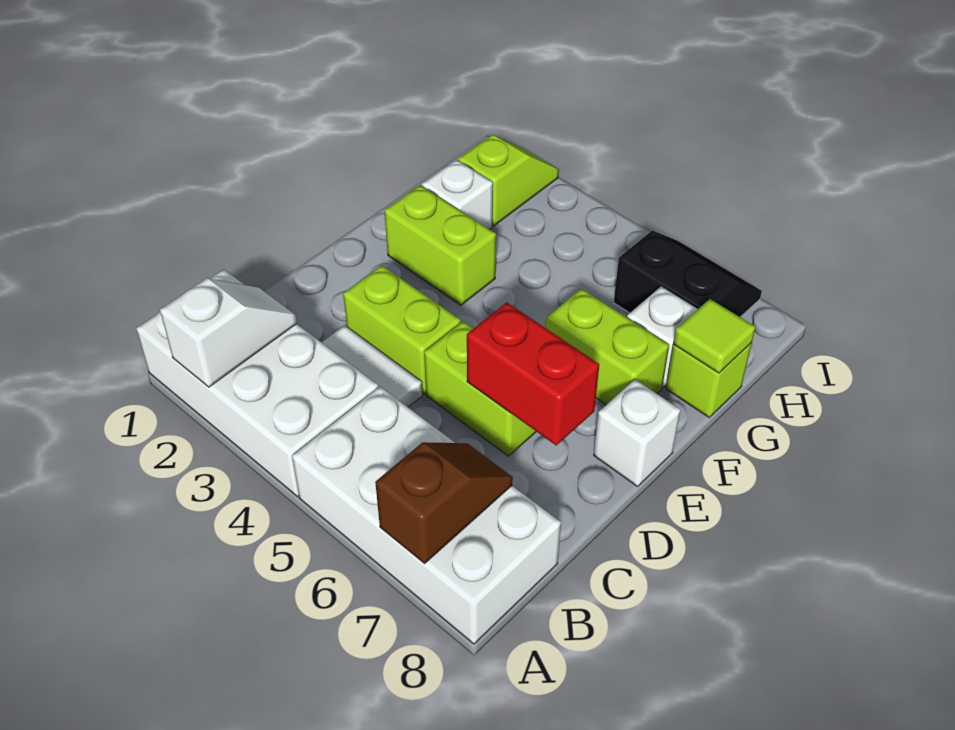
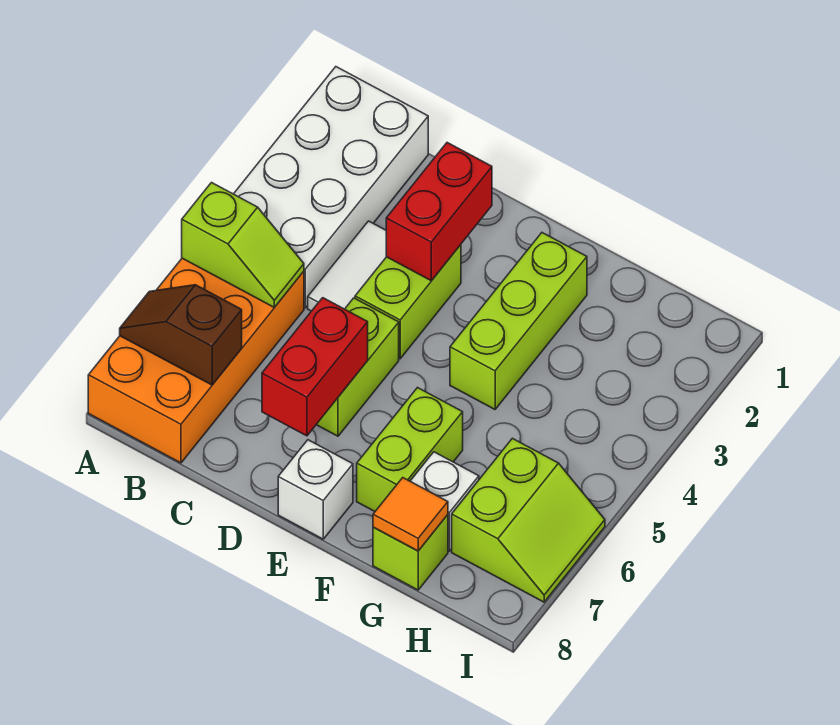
white 1x2 slope [160,278,297,387] -> none
white 2x4 brick [292,387,561,644] -> orange 2x4 brick [88,258,304,463]
brown 1x2 slope [375,442,513,563] -> brown 1x2 slope turned to [120,285,242,385]
none -> red 1x2 brick [386,143,492,281]
lime 1x2 brick [384,185,496,305] -> lime 1x3 brick [450,233,587,409]
white 1x1 brick [422,160,493,229] -> none
lime 1x1 tile [674,299,756,373] -> orange 1x1 tile [373,478,448,551]
lime 1x2 slope [458,135,559,226] -> lime 1x2 slope moved to [182,183,304,307]
black 2x2 slope [614,230,762,317] -> lime 2x2 slope [452,438,605,602]

